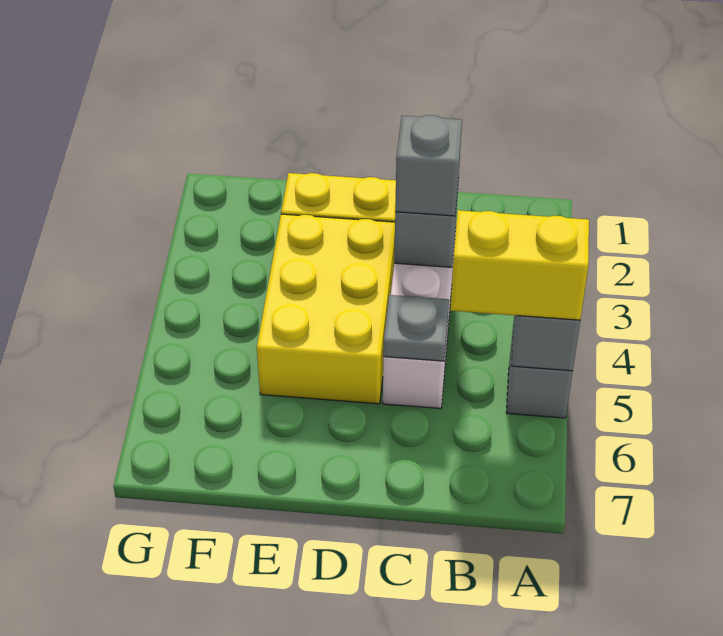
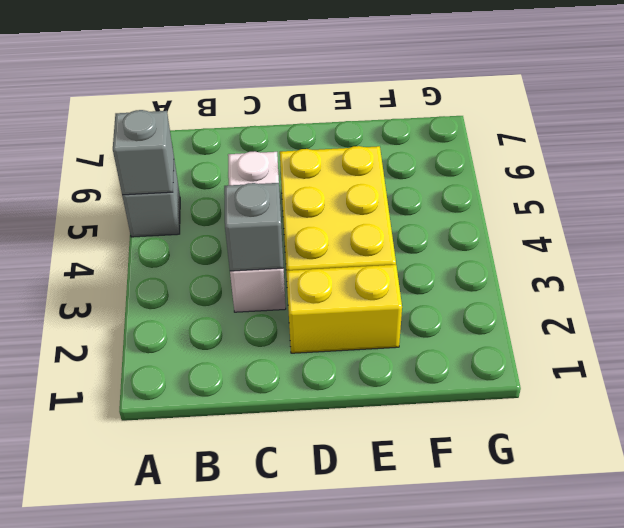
yellow 1x2 brick [450,210,589,320] -> none
grey 1x1 brick [395,115,462,216] -> none
grey 1x1 plate [383,295,449,361] -> none

